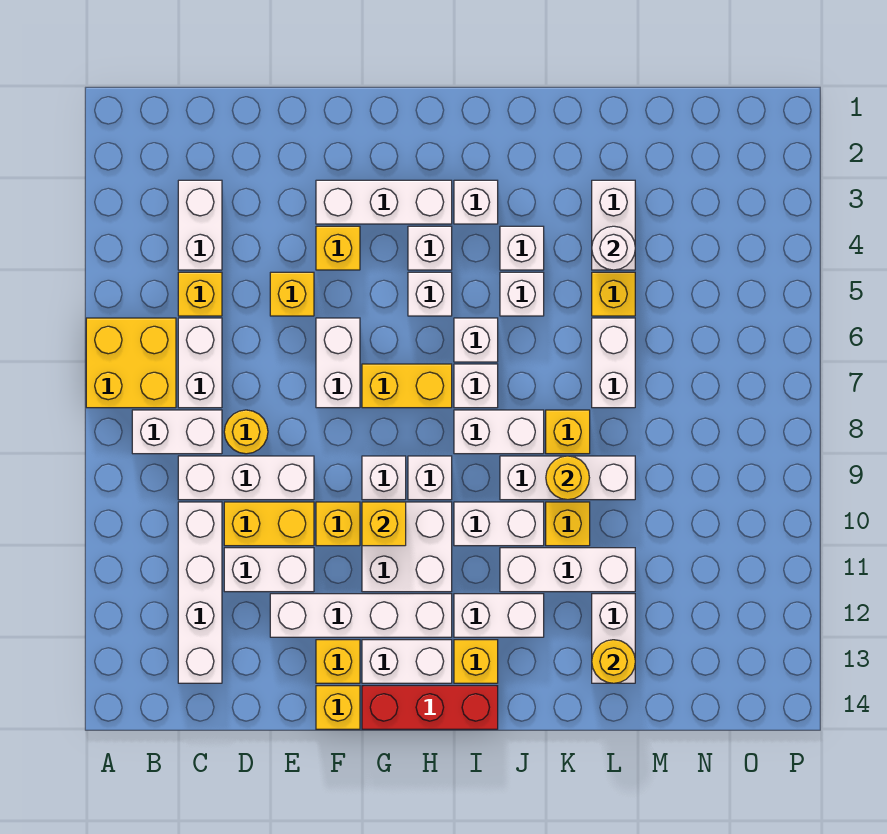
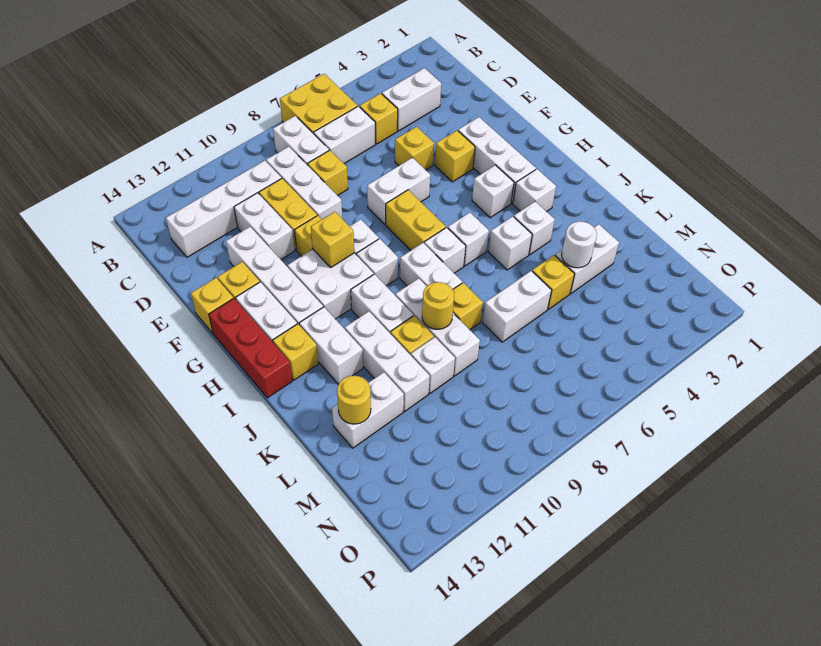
yellow 1x1 round brick [224,410,268,454] -> yellow 1x1 brick [308,150,348,196]
white 1x1 brick [408,272,452,316] -> white 1x1 brick moved to [411,337,455,393]

